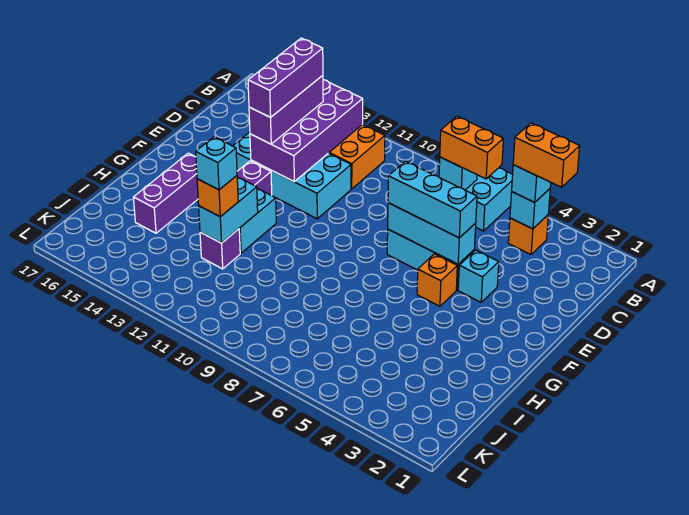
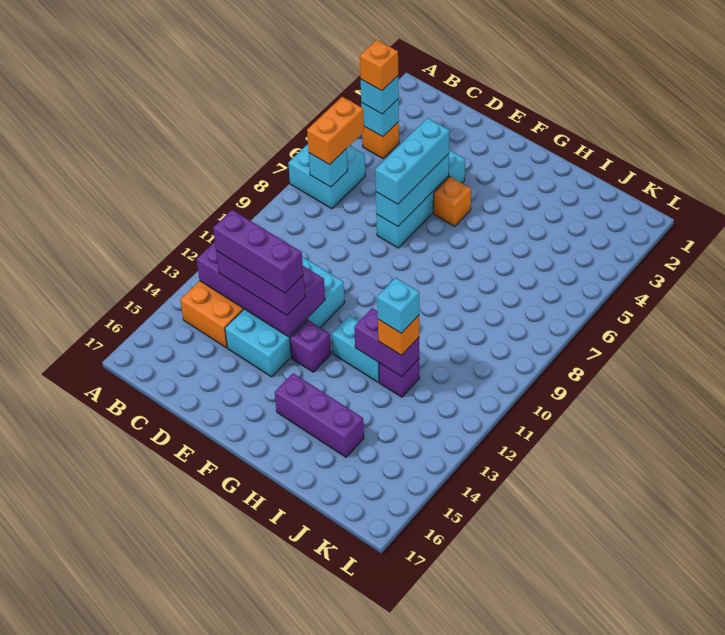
orange 1x2 brick [513,123,580,187] -> orange 1x1 brick [360,40,398,91]
cyan 1x2 brick [199,177,258,243] -> purple 1x2 brick [354,308,419,377]

